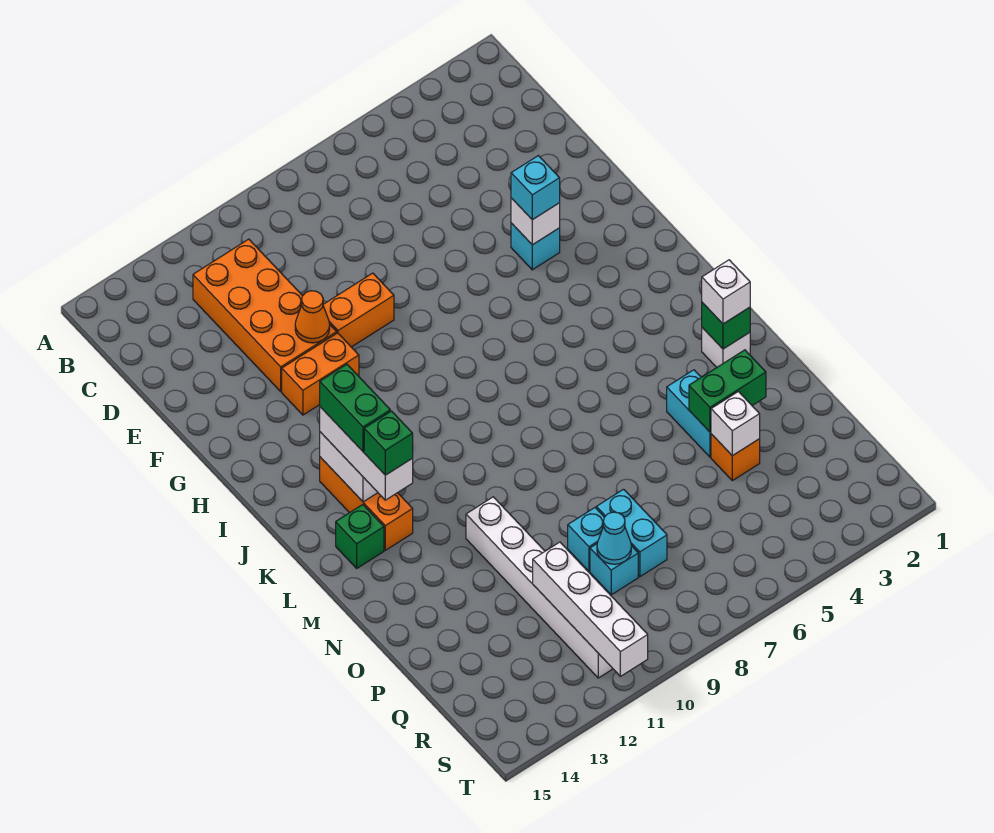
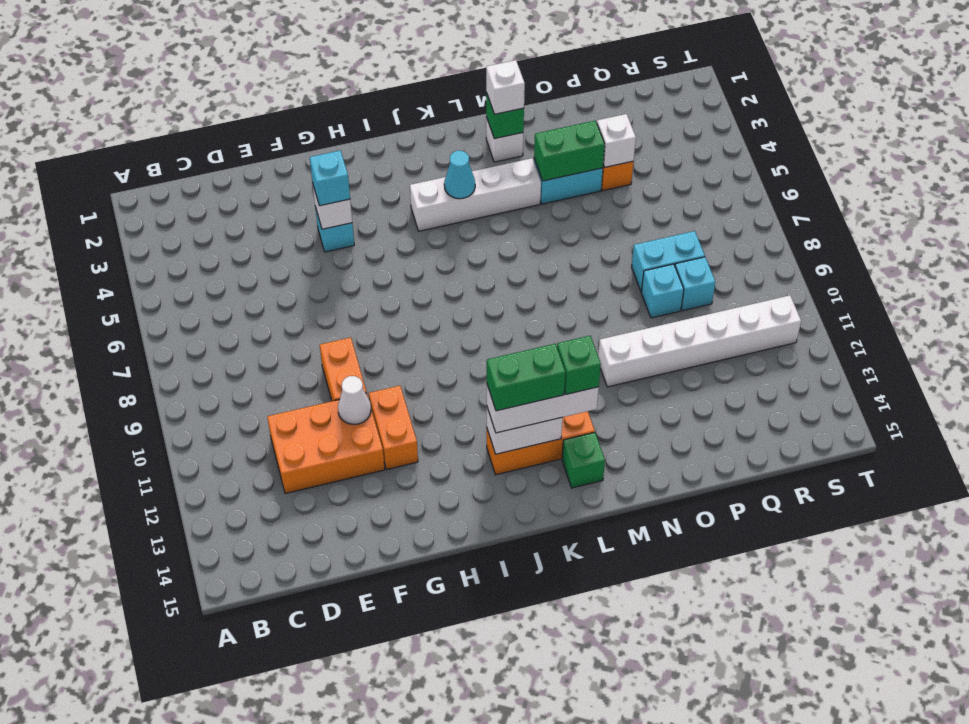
orange 2x4 brick [193,239,337,391] -> orange 2x3 brick [267,393,385,494]
orange 1x1 cone [295,291,330,343] -> white 1x1 cone [338,376,371,424]
green 1x2 brick [689,350,766,432] -> green 1x2 brick turned to [534,121,605,181]
cyan 1x1 cone [597,512,631,564] -> cyan 1x1 cone moved to [444,151,475,199]
white 1x4 brick [533,542,648,676] -> white 1x4 brick moved to [410,158,541,231]

